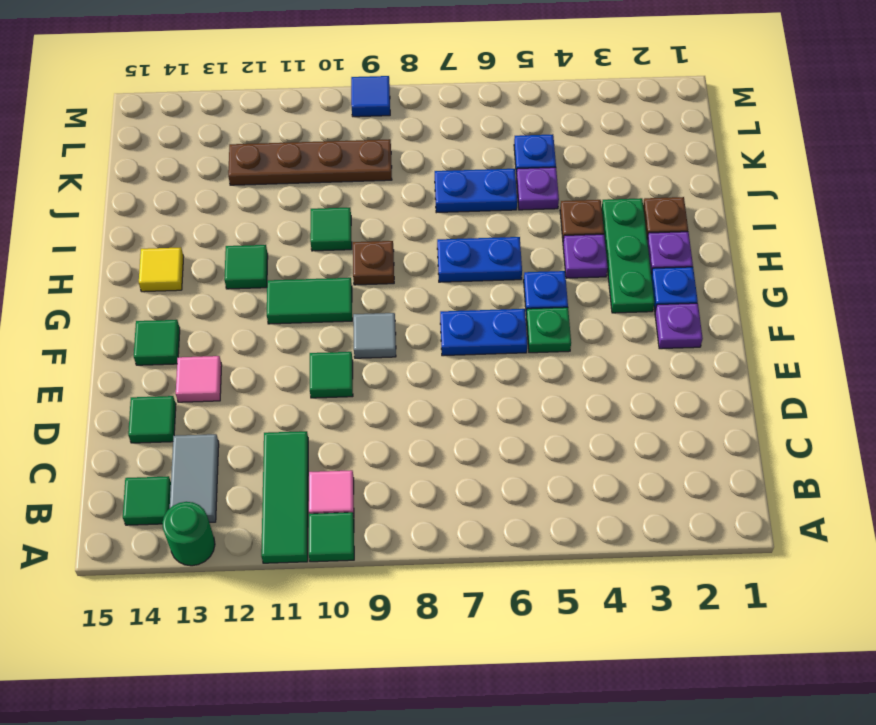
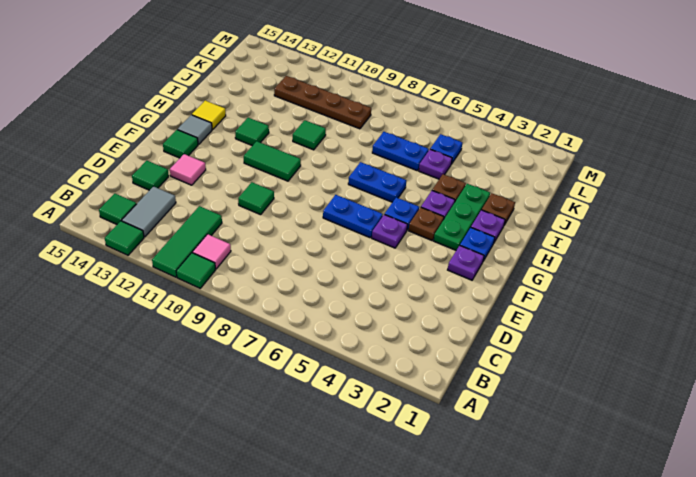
green 1x1 round brick [162,502,215,566] -> green 1x1 tile [105,221,144,255]
green 1x1 plate [526,307,571,353] -> purple 1x1 plate [372,214,408,248]
grey 1x1 tile [353,313,396,358] -> grey 1x1 tile moved to [178,115,212,144]
brown 1x1 plate [353,241,394,285] -> brown 1x1 plate moved to [409,207,444,240]
blue 1x1 tile [351,76,390,117] -> none

